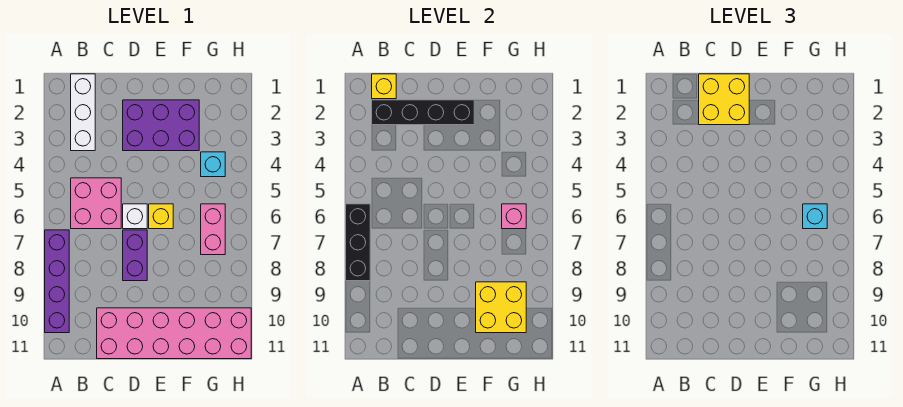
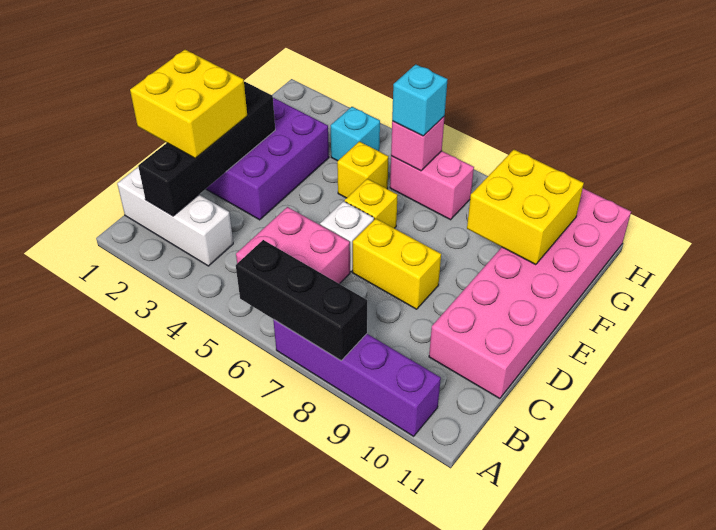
yellow 1x1 brick [372,74,396,99] -> yellow 1x1 brick moved to [337,141,388,198]
purple 1x2 brick [123,230,147,281] -> yellow 1x2 brick [353,219,441,309]

